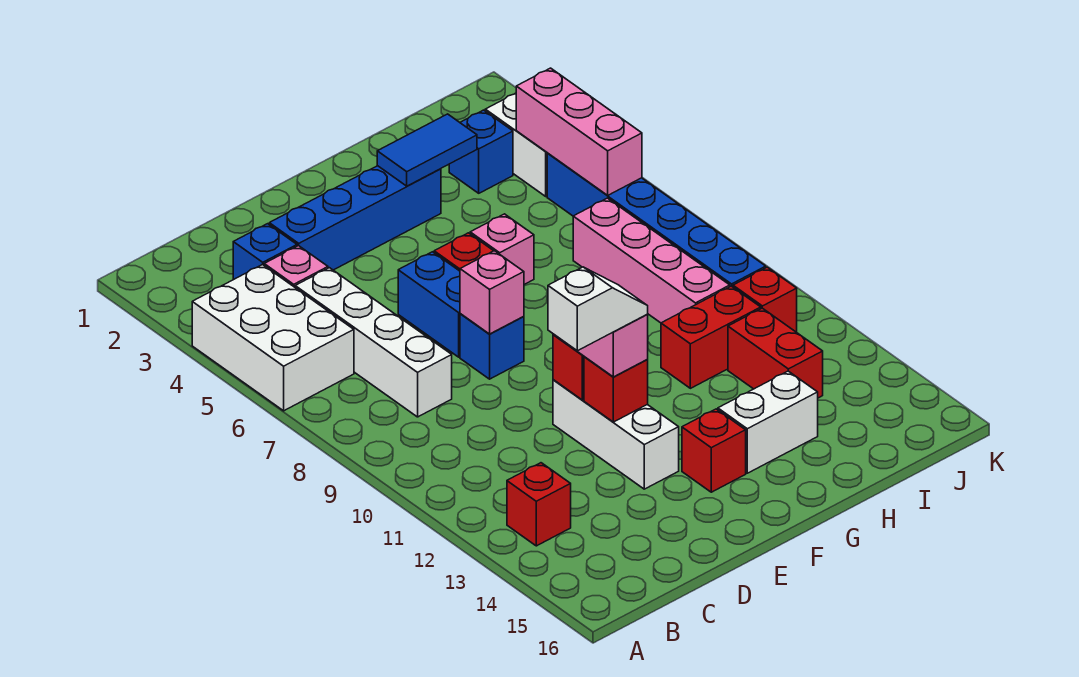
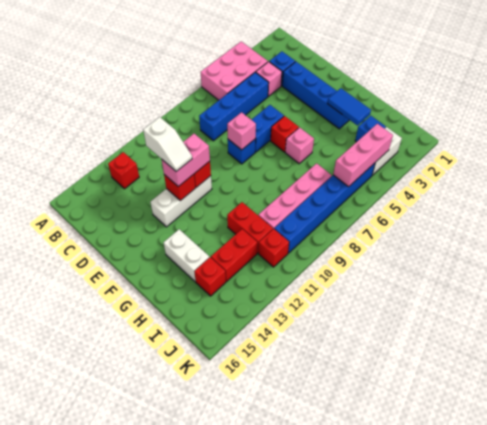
white 2x3 brick [192,264,354,411] -> pink 2x3 brick [201,42,268,100]
white 1x4 brick [295,268,452,417] -> blue 1x4 brick [199,72,269,141]
red 1x1 brick [682,409,746,492] -> red 1x1 brick moved to [194,257,226,296]

